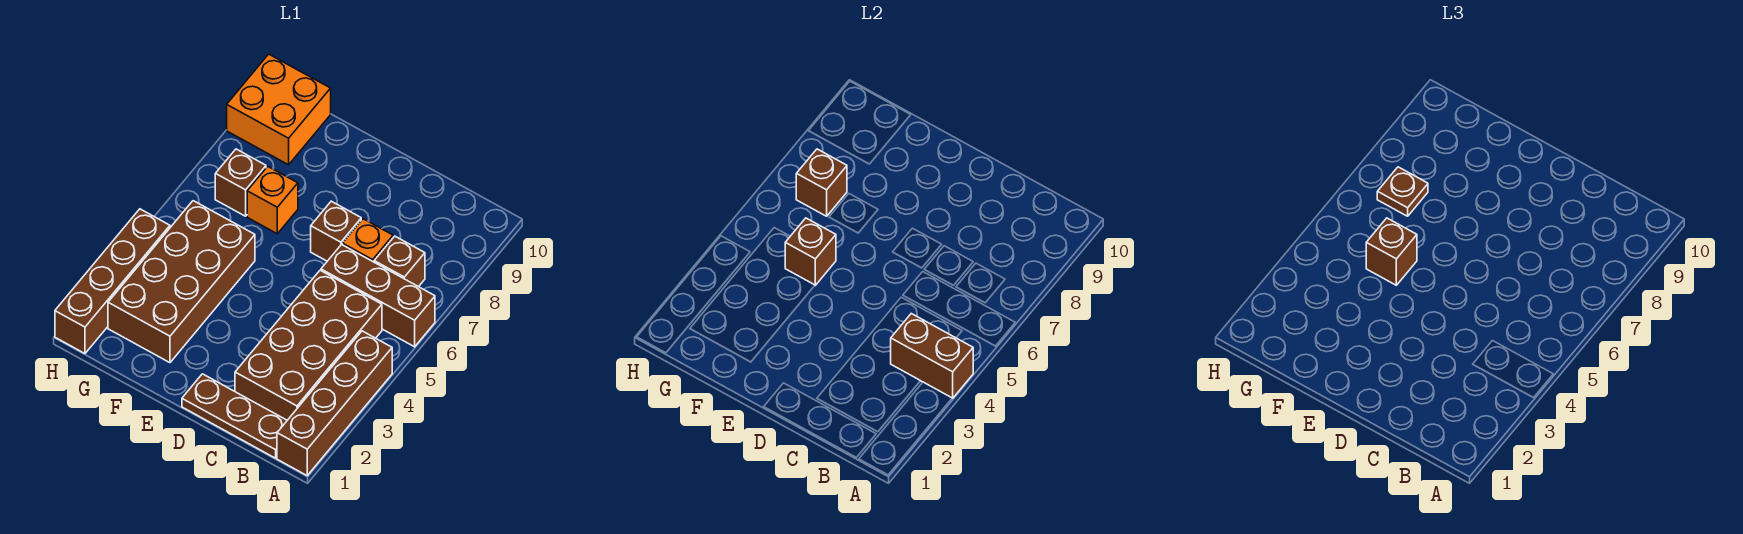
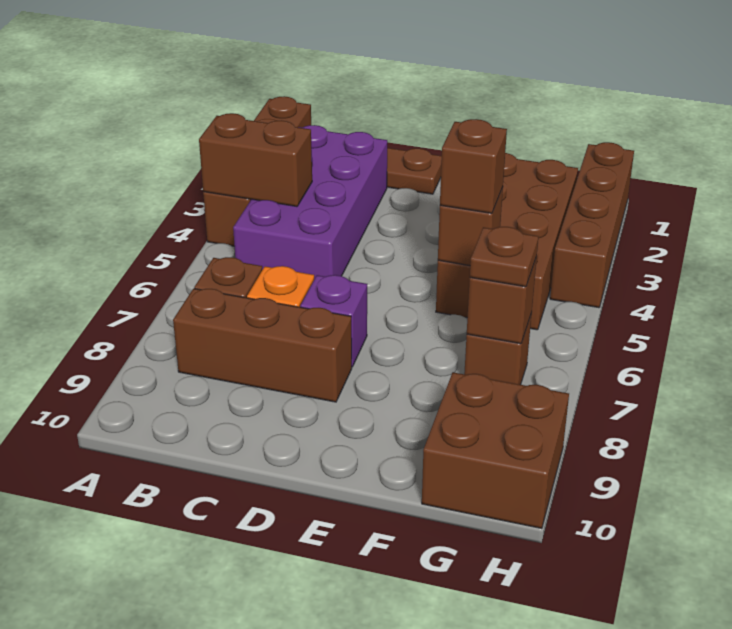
brown 1x3 brick [321,245,435,347] -> brown 1x3 brick moved to [173,289,352,402]
brown 2x4 brick [235,270,382,420] -> purple 2x4 brick [233,125,387,279]
brown 1x1 brick [311,201,361,261] -> purple 1x1 brick [300,275,367,367]
orange 1x1 brick [247,167,298,234] -> none
orange 2x2 brick [227,54,331,165] -> brown 2x2 brick [422,372,569,529]

